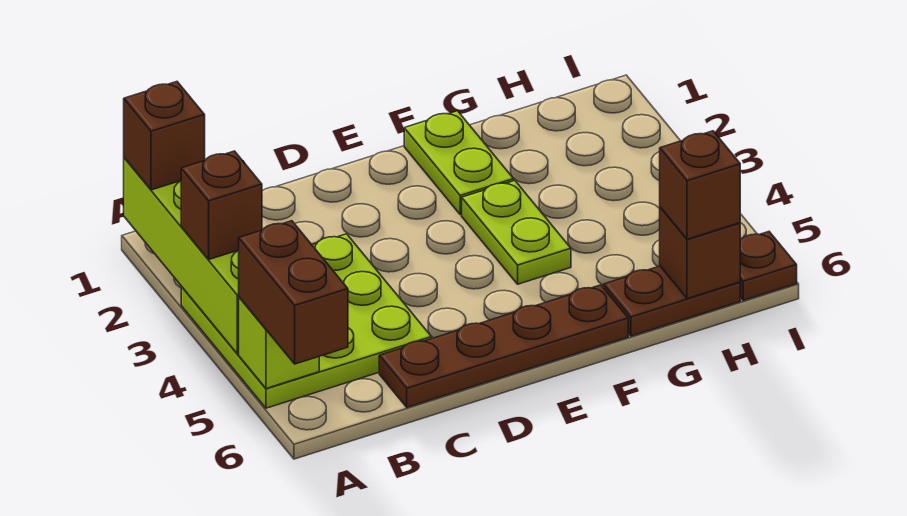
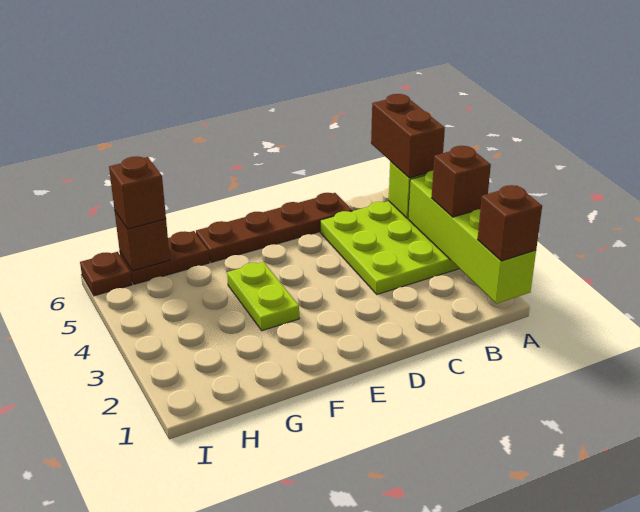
lime 1x2 plate [404,111,514,215] -> none

